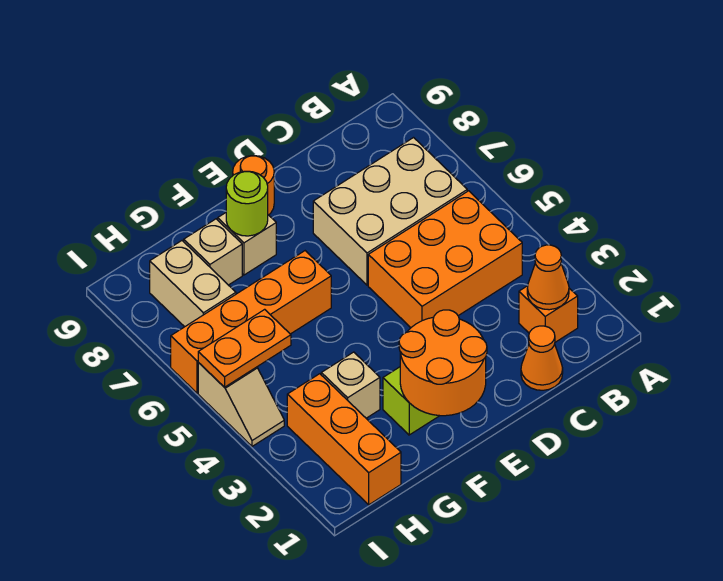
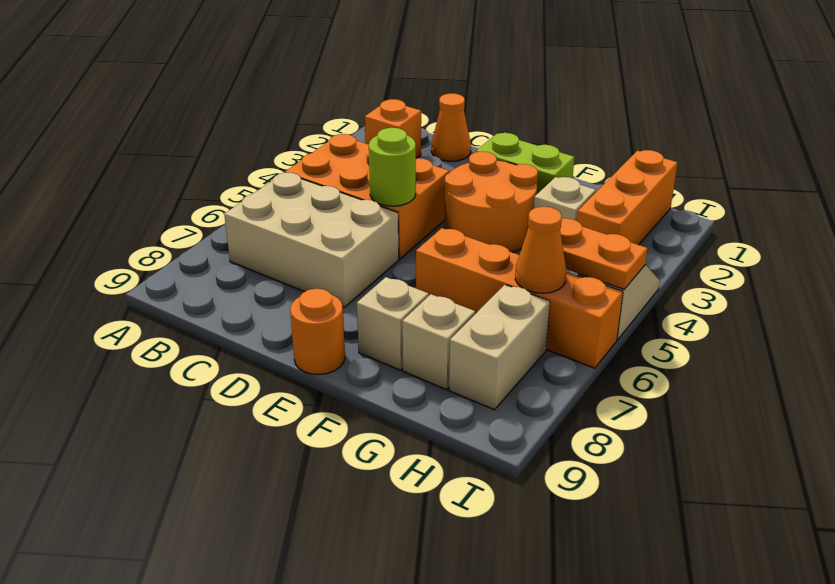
orange 1x1 cone [527,245,569,310] -> orange 1x1 cone moved to [515,207,566,293]
orange 2x2 round brick [399,310,487,416] -> orange 2x2 round brick moved to [444,151,538,253]
lime 1x1 round brick [226,171,268,236] -> lime 1x1 round brick moved to [369,128,416,206]

